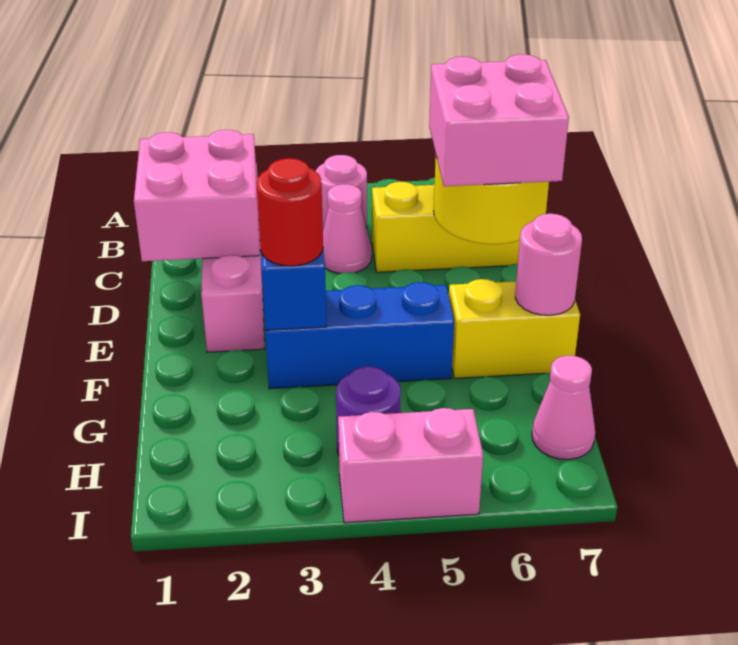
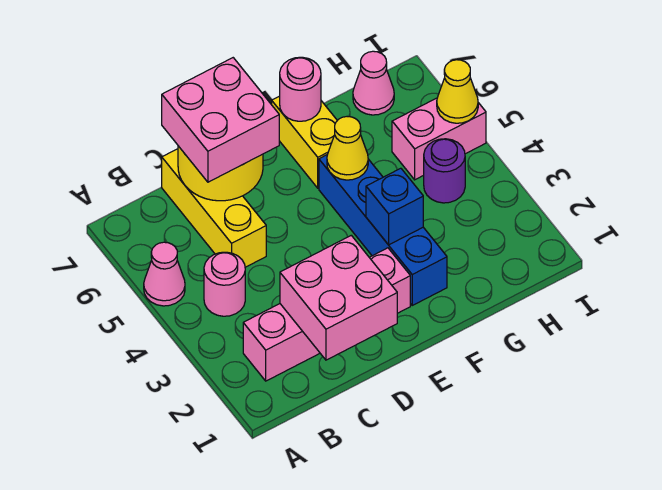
pink 1x1 cone [323,184,372,274] -> pink 1x1 cone moved to [144,242,185,306]
blue 1x3 brick [265,282,454,389] -> blue 1x4 brick [319,154,447,305]
red 1x1 round brick [257,158,323,266] -> none
none -> yellow 1x1 cone [327,117,368,180]
pink 1x2 brick [338,408,483,523] -> pink 1x2 brick turned to [392,98,486,180]
none -> yellow 1x1 cone [437,60,478,123]

